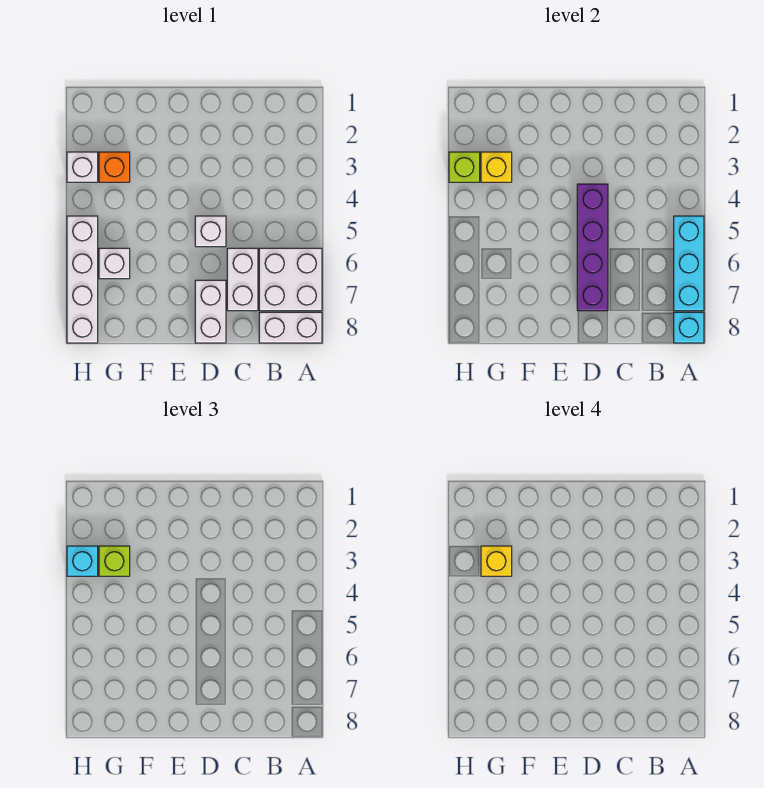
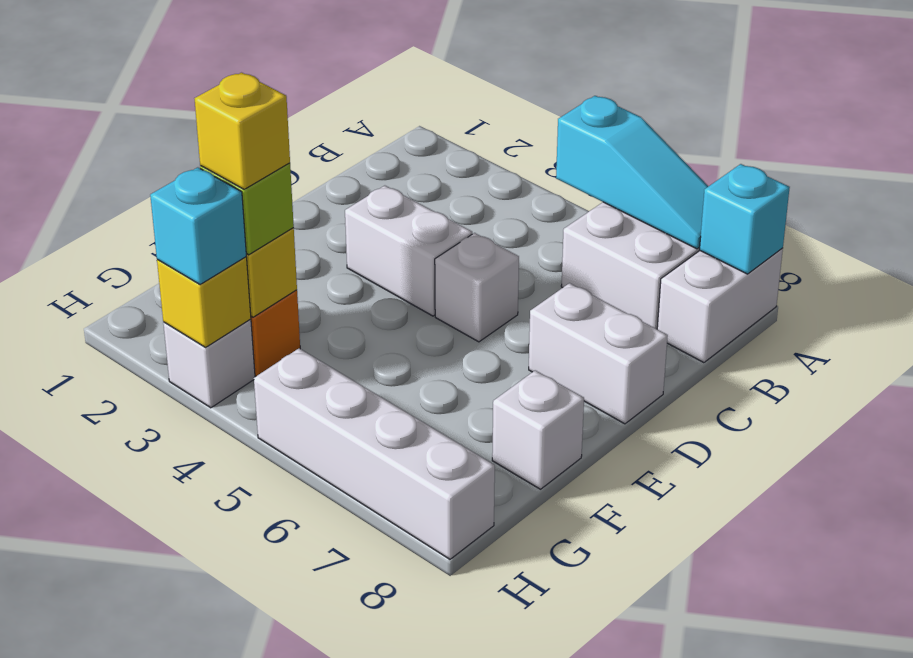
cyan 1x3 brick [674,216,704,311] -> cyan 1x3 slope [556,96,708,249]
white 1x2 brick [227,248,258,311] -> white 1x2 brick moved to [345,186,472,316]
purple 1x4 brick [577,184,608,311] -> none
white 1x1 brick [99,248,130,279] -> white 1x1 brick moved to [492,370,584,489]
lime 1x1 brick [449,152,480,182] -> yellow 1x1 brick [157,257,251,347]

